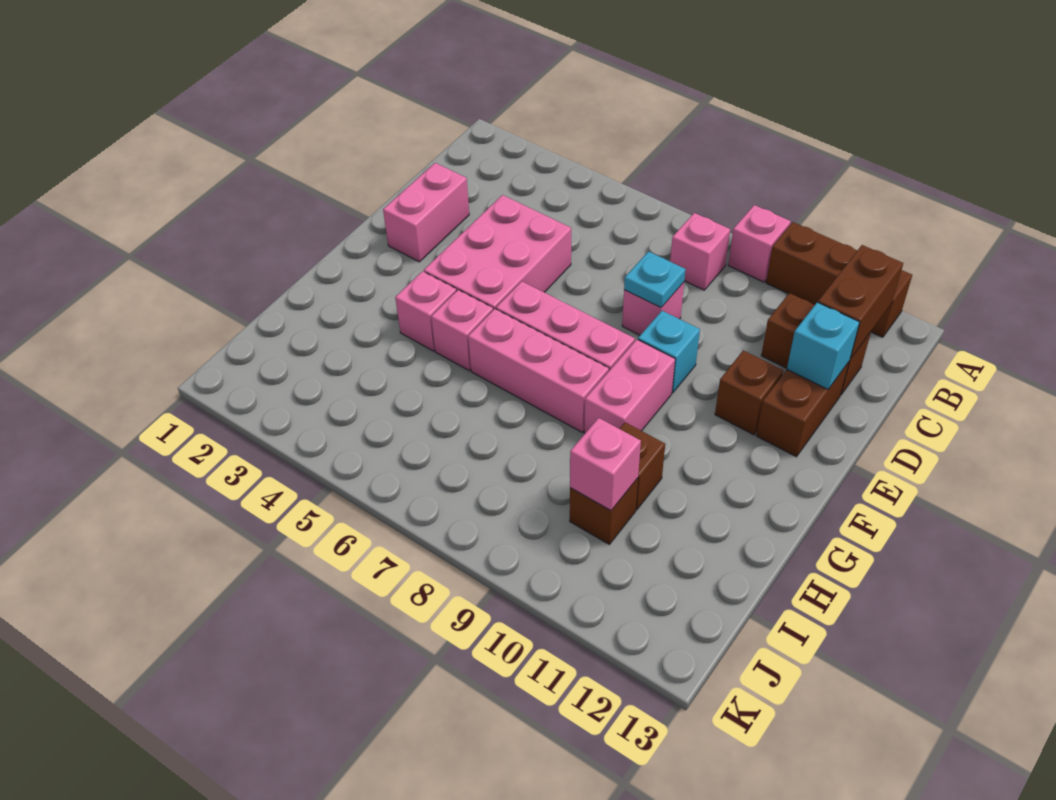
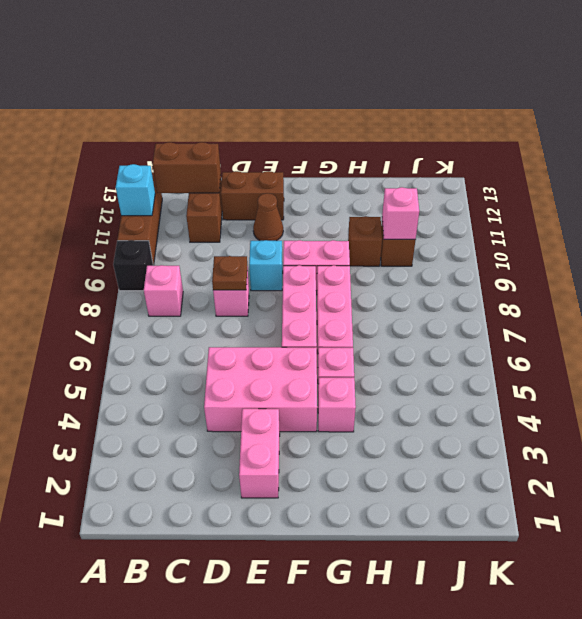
pink 1x1 brick [728,205,791,282] -> black 1x1 brick [113,240,153,291]
pink 1x2 brick [383,163,469,262] -> pink 1x2 brick turned to [239,409,280,498]
cyan 1x1 plate [624,252,686,308] -> brown 1x1 plate [212,256,247,290]
cyan 1x1 brick [787,302,859,389] -> cyan 1x1 brick moved to [116,164,155,216]
brown 1x1 brick [715,351,783,435] -> brown 1x1 cone [253,193,283,241]

